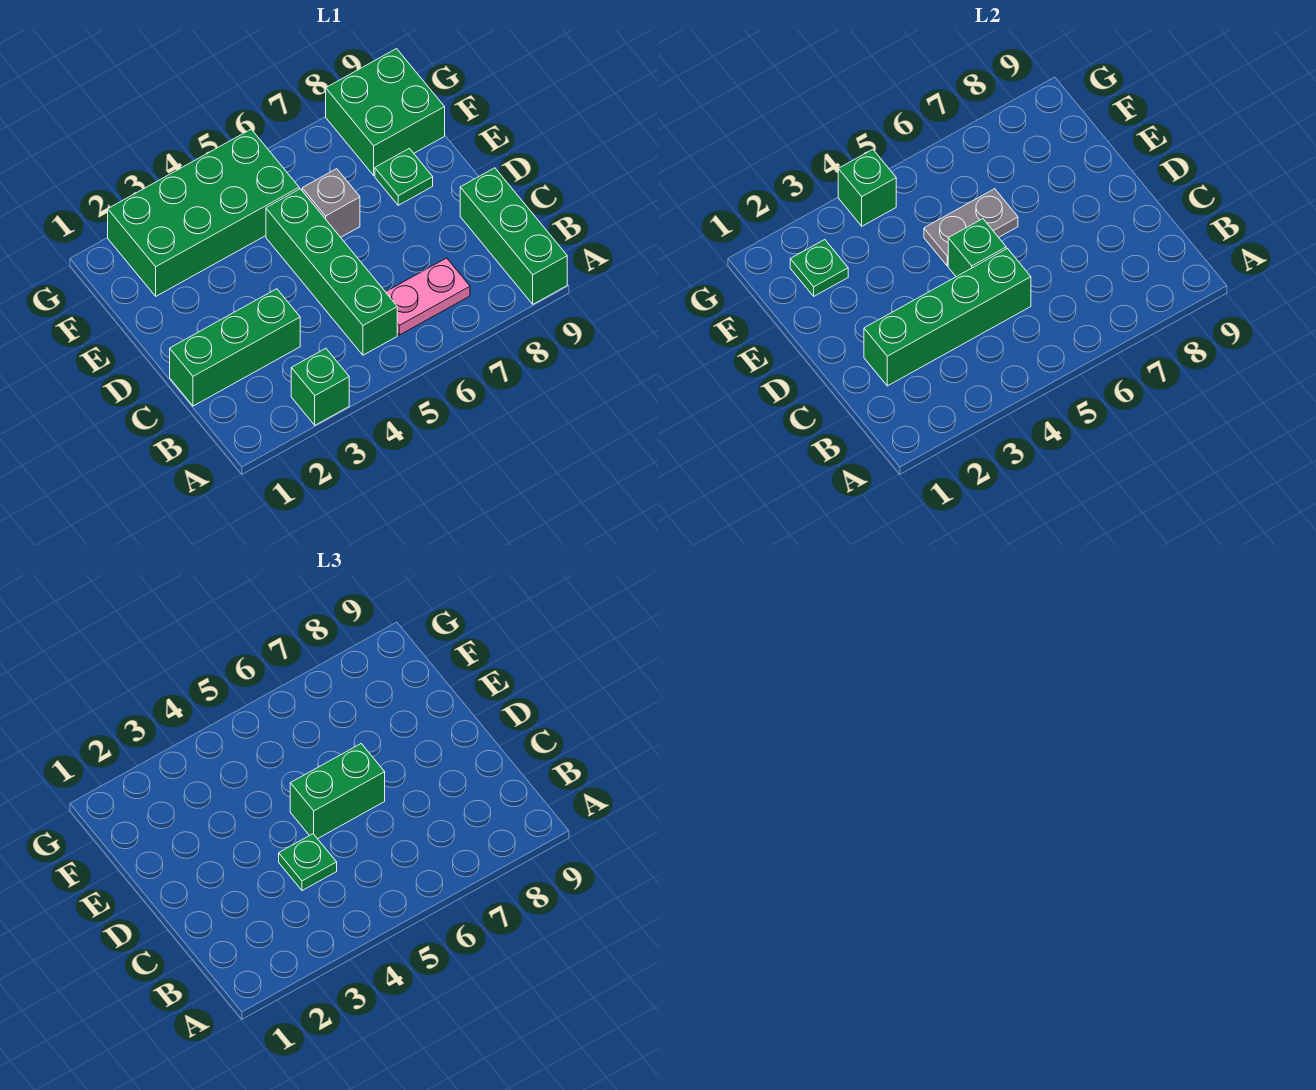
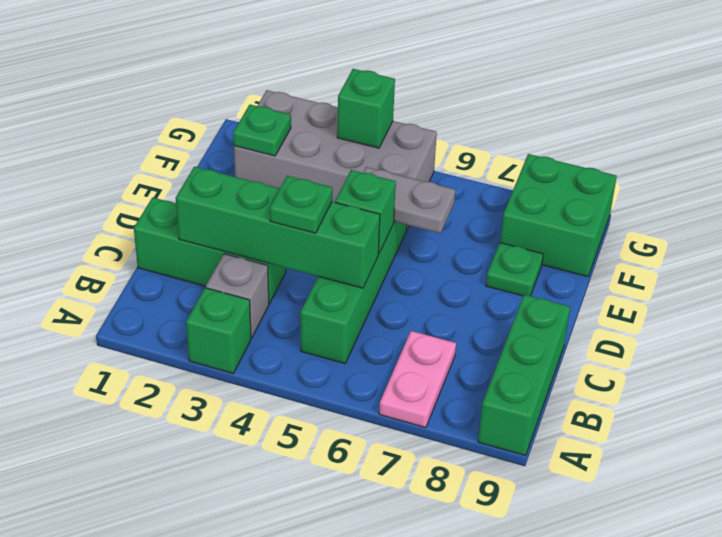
pink 1x2 plate [386,258,470,335] -> pink 1x2 plate turned to [379,331,456,428]
green 1x2 brick [290,744,385,839] -> none
grey 1x1 brick [302,169,360,237] -> grey 1x1 brick moved to [206,254,269,338]
green 2x4 brick [108,129,299,296] -> grey 2x4 brick [234,90,437,230]

